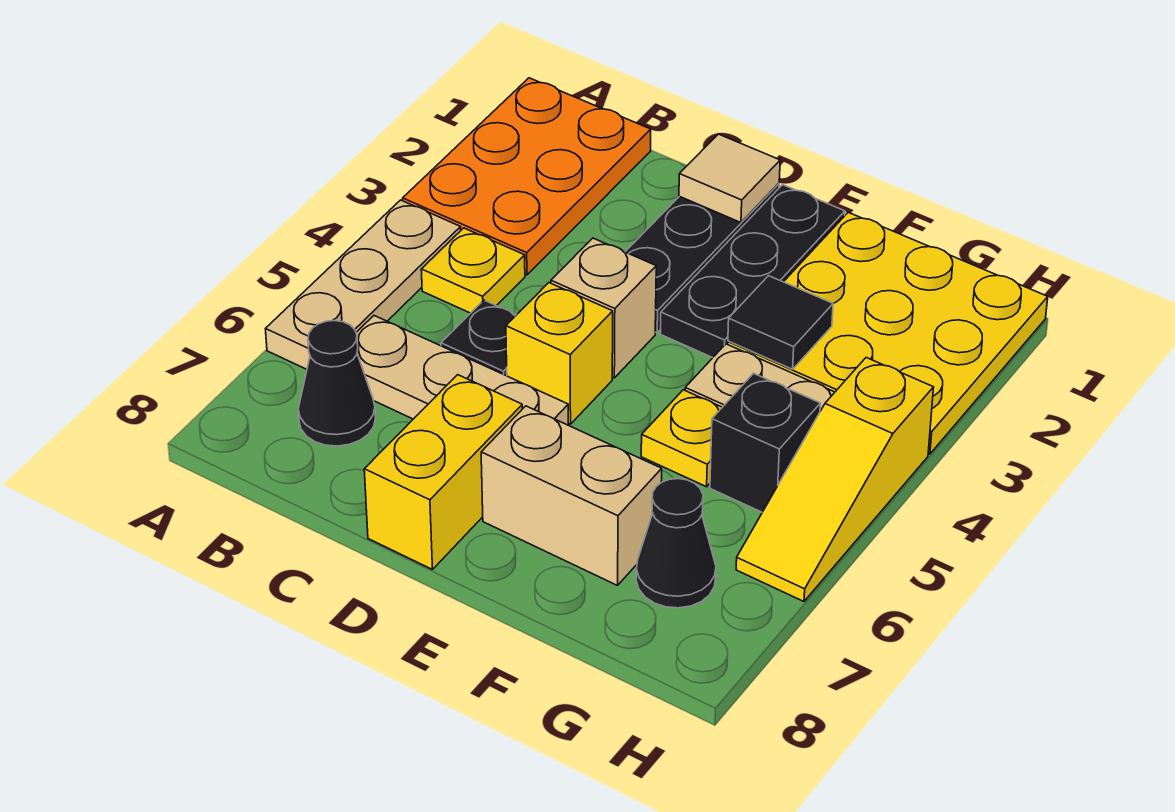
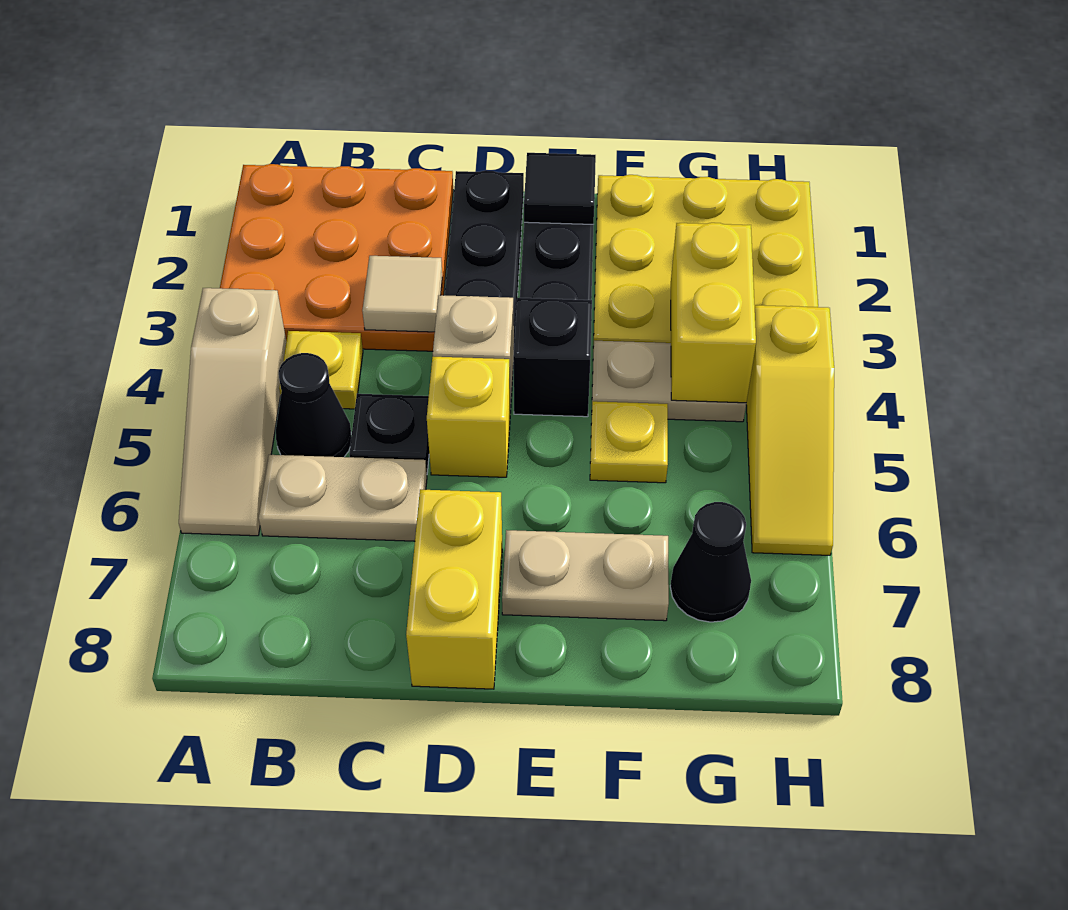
orange 2x3 plate [403,78,651,275] -> orange 3x3 plate [220,164,453,351]
tan 1x3 plate [266,200,461,369] -> tan 1x3 slope [179,288,286,536]
tan 1x3 plate [356,316,568,425] -> tan 1x2 plate [259,455,427,541]
black 1x1 cone [298,321,376,446] -> black 1x1 cone moved to [276,353,351,457]
tan 1x1 tile [679,134,780,223] -> tan 1x1 tile moved to [362,256,442,332]
tan 1x2 brick [481,406,662,585] -> tan 1x2 plate [502,530,669,621]
black 1x1 tile [728,276,833,369] -> black 1x1 tile moved to [524,153,596,224]
none -> yellow 1x2 brick [671,223,756,403]
black 1x1 brick [710,373,820,512] -> black 1x1 brick moved to [513,298,592,417]

